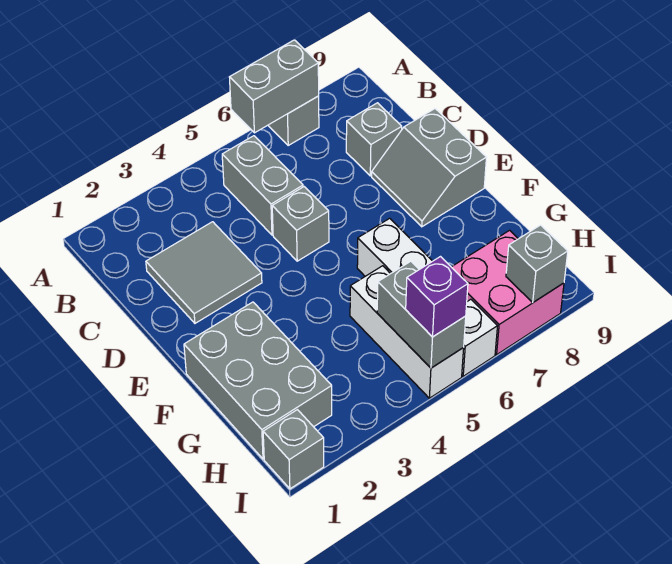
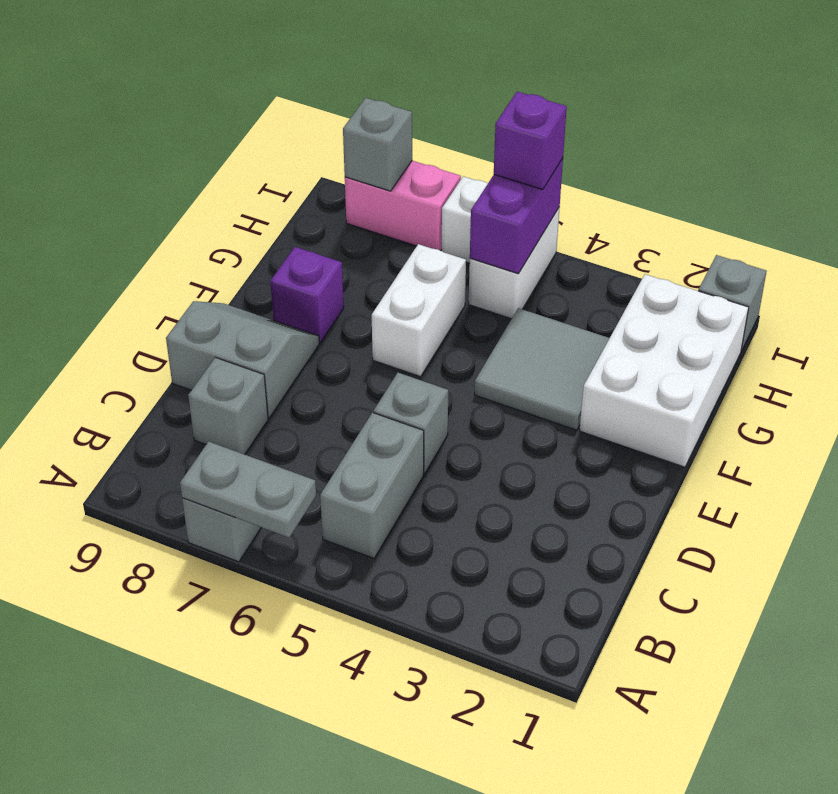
grey 1x2 brick [229,40,319,133] -> grey 1x2 plate [180,442,316,537]
grey 2x2 tile [146,222,262,323] -> grey 2x2 tile moved to [474,308,609,430]
grey 2x2 slope [372,109,487,227] -> grey 2x2 slope turned to [166,301,319,418]
grey 2x3 brick [184,302,332,459] -> white 2x3 brick [580,274,749,467]
none -> purple 1x1 brick [270,247,344,342]
white 1x3 brick [350,266,464,398] -> white 1x2 brick [469,207,560,319]
grey 1x2 brick [377,261,466,368] -> purple 1x2 brick [470,158,563,274]
pink 2x2 brick [452,230,564,355] -> pink 1x2 brick [345,161,461,251]

